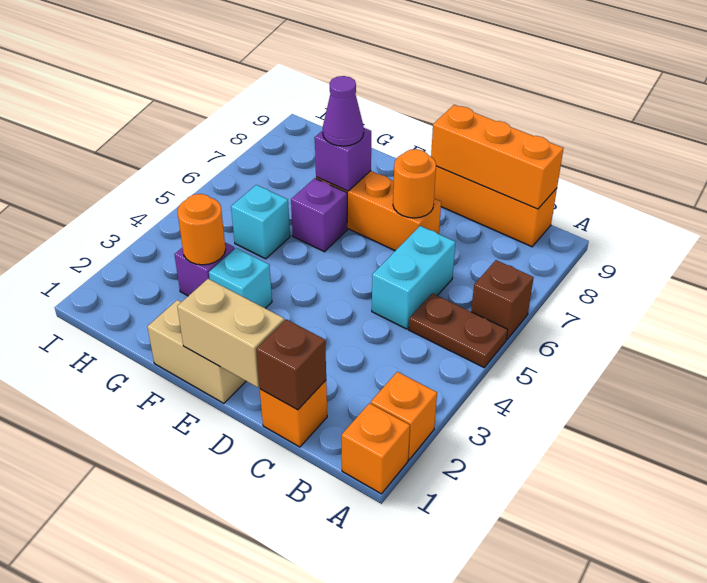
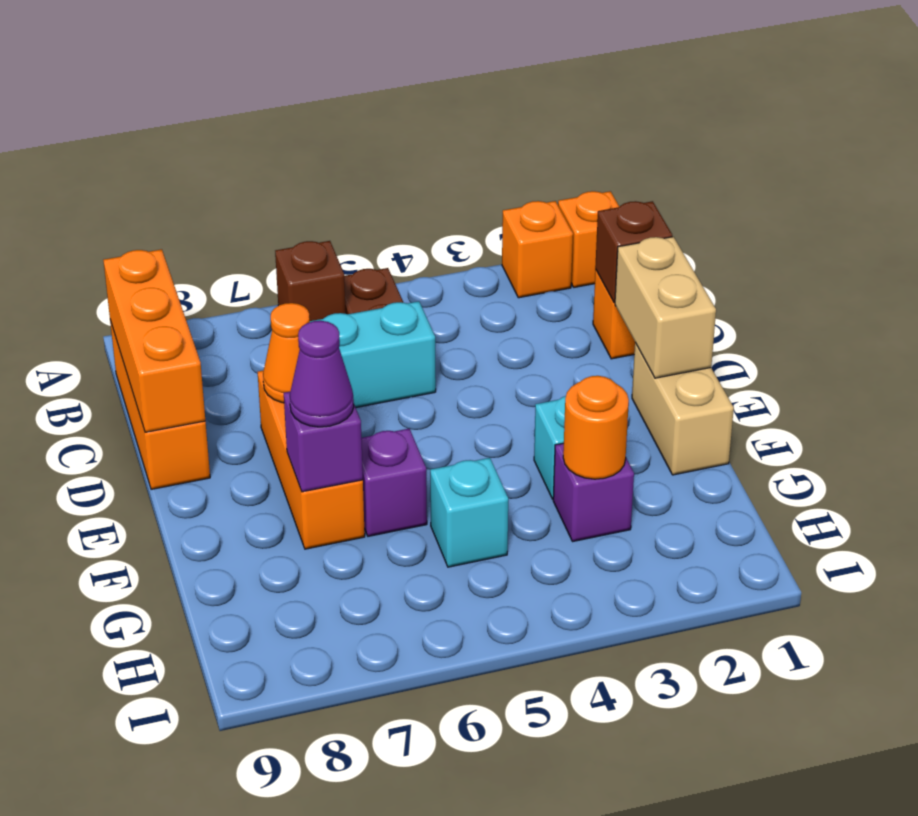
orange 1x1 round brick [393,149,436,218] -> orange 1x1 cone [263,303,310,403]

